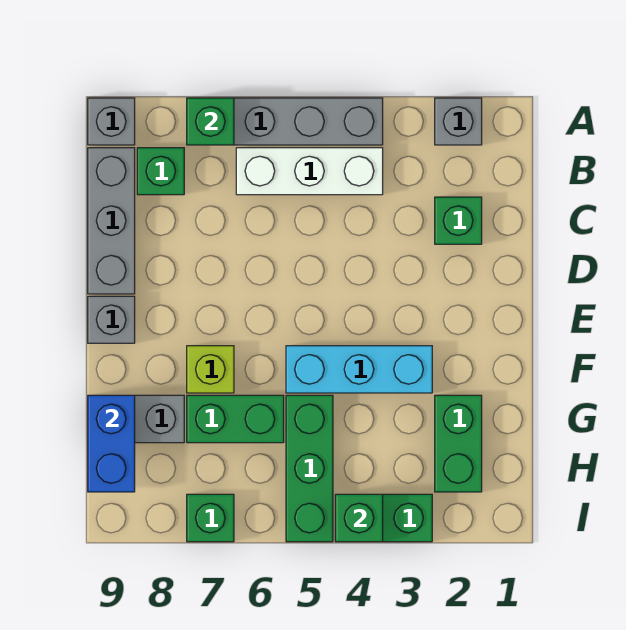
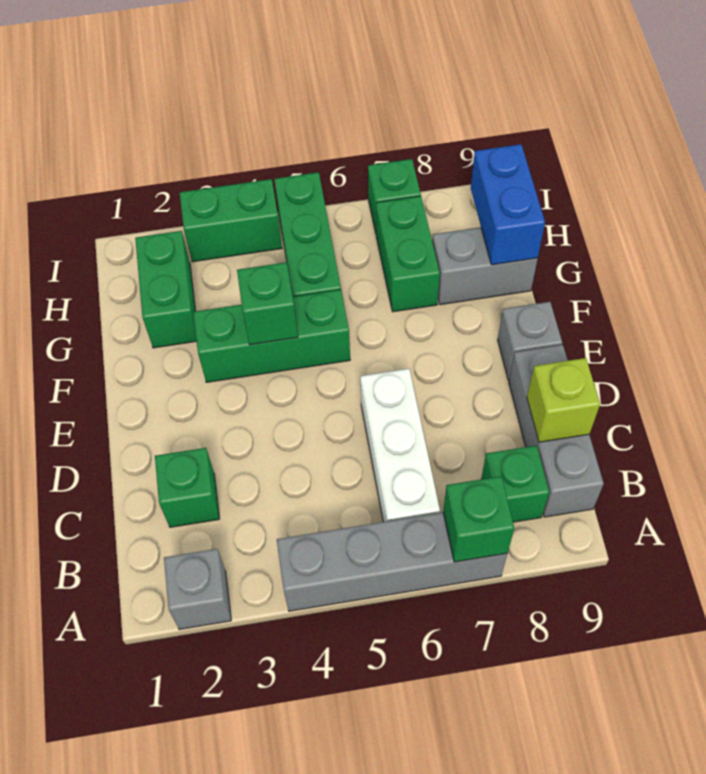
grey 1x1 brick [88,98,135,145] -> none
white 1x3 brick [236,148,383,195] -> white 1x3 brick turned to [360,369,440,522]
cyan 1x3 brick [286,346,432,393] -> green 1x3 brick [193,290,350,382]
lime 1x1 brick [187,346,234,393] -> lime 1x1 brick moved to [527,358,600,442]
green 1x2 brick [187,395,284,443] -> green 1x2 brick turned to [376,196,440,312]
green 1x1 brick [335,494,383,542] -> green 1x1 brick moved to [237,262,298,345]

